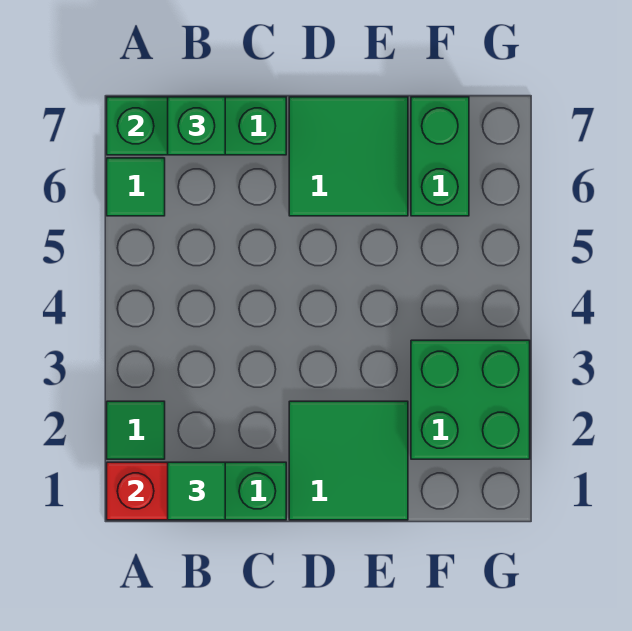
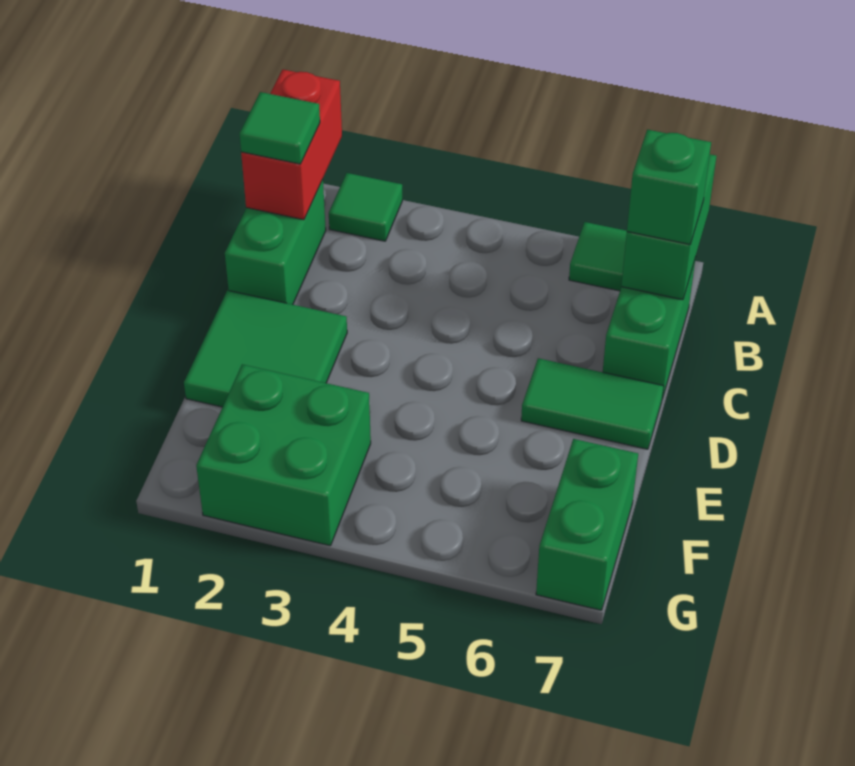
green 2x2 tile [289,97,408,216] -> green 1x2 tile [521,358,664,449]
green 1x2 brick [411,97,469,216] -> green 1x2 brick turned to [536,439,638,610]

